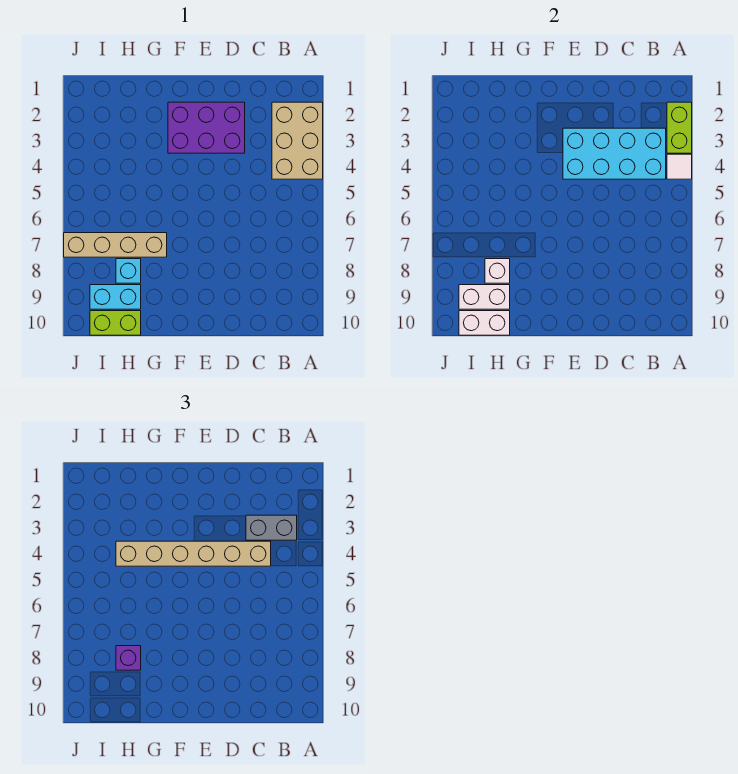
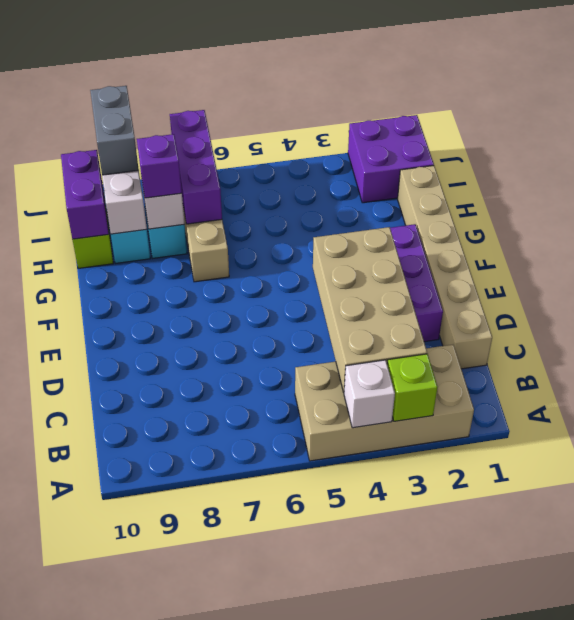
tan 2x3 brick [272,102,323,179] -> tan 2x4 brick [295,345,474,461]
lime 1x2 brick [667,102,692,153] -> lime 1x1 brick [387,354,437,421]
white 1x1 tile [667,154,692,179] -> white 1x1 brick [344,360,395,428]
cyan 2x4 brick [563,128,666,179] -> tan 2x4 brick [313,227,427,392]
grey 1x2 brick [246,515,297,540] -> grey 1x2 brick moved to [90,86,139,175]
tan 1x6 brick [116,541,271,566] -> tan 1x6 brick moved to [398,166,492,369]
none -> purple 1x3 brick [170,110,222,224]
white 1x2 brick [459,311,510,335] -> purple 1x2 brick [61,150,109,239]
none -> purple 2x2 brick [348,115,434,203]

